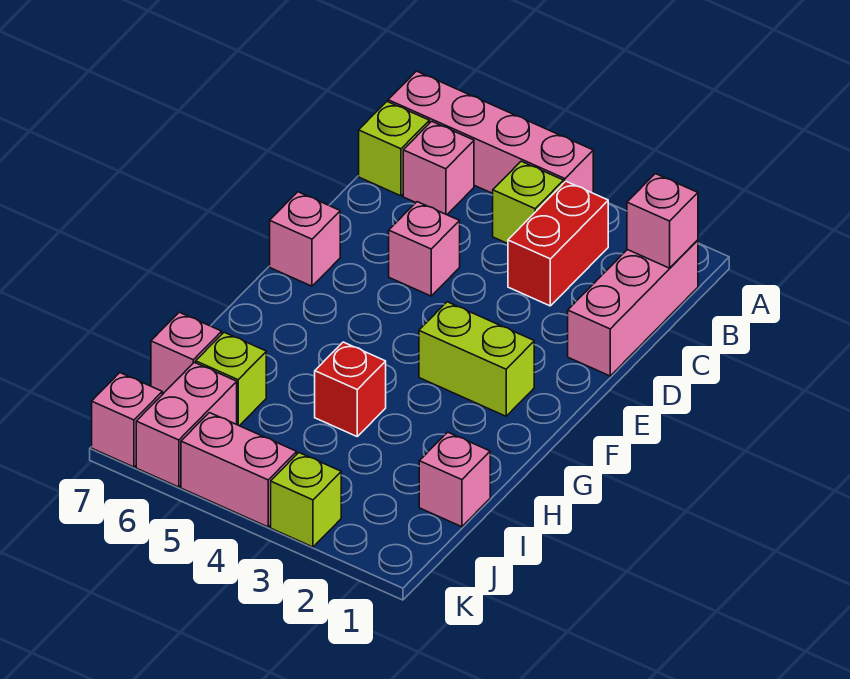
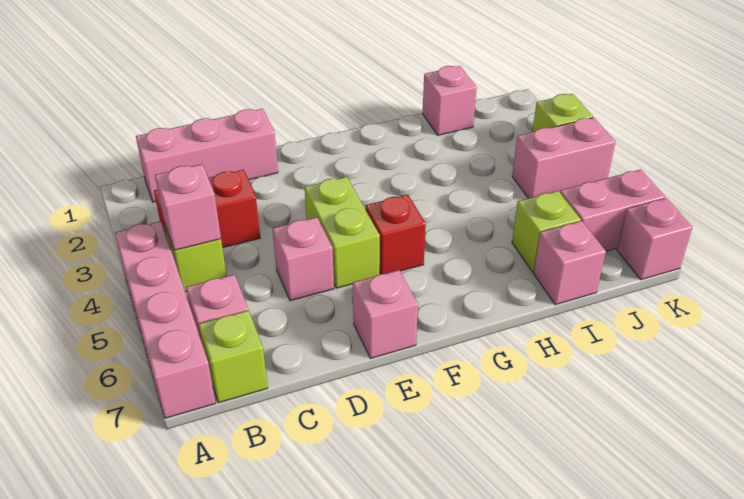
pink 1x1 brick [627,174,698,268] -> pink 1x1 brick moved to [155,164,221,250]
lime 1x2 brick [419,302,534,416] -> lime 1x2 brick moved to [305,177,380,288]
red 1x1 brick [315,342,386,436] -> red 1x1 brick moved to [365,195,426,274]
pink 1x2 brick [181,413,297,527] -> pink 1x2 brick turned to [512,118,615,198]

